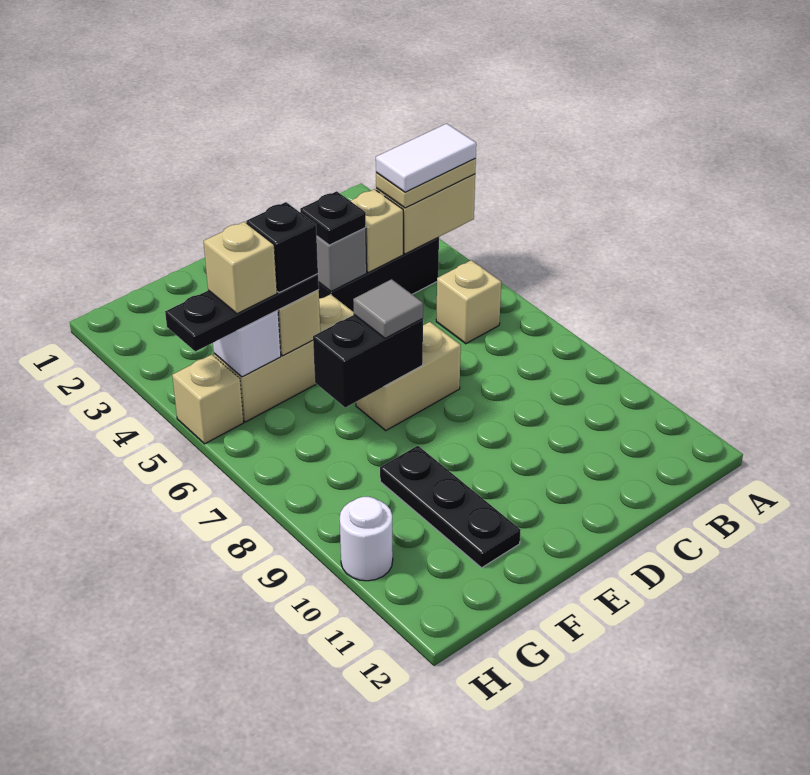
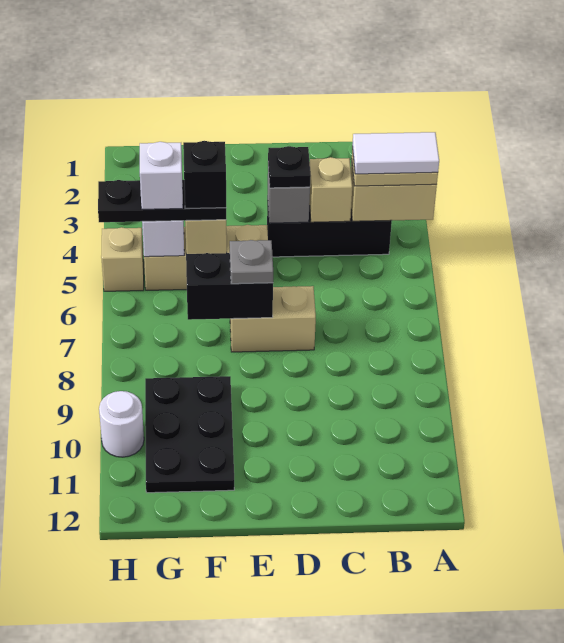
tan 1x1 brick [436,260,501,344] -> none
grey 1x1 tile [353,279,423,338] -> grey 1x1 plate [230,240,273,284]
black 1x3 plate [380,446,521,568] -> black 2x3 plate [145,376,234,493]
tan 1x1 brick [204,222,277,314] -> white 1x1 brick [140,142,183,209]

